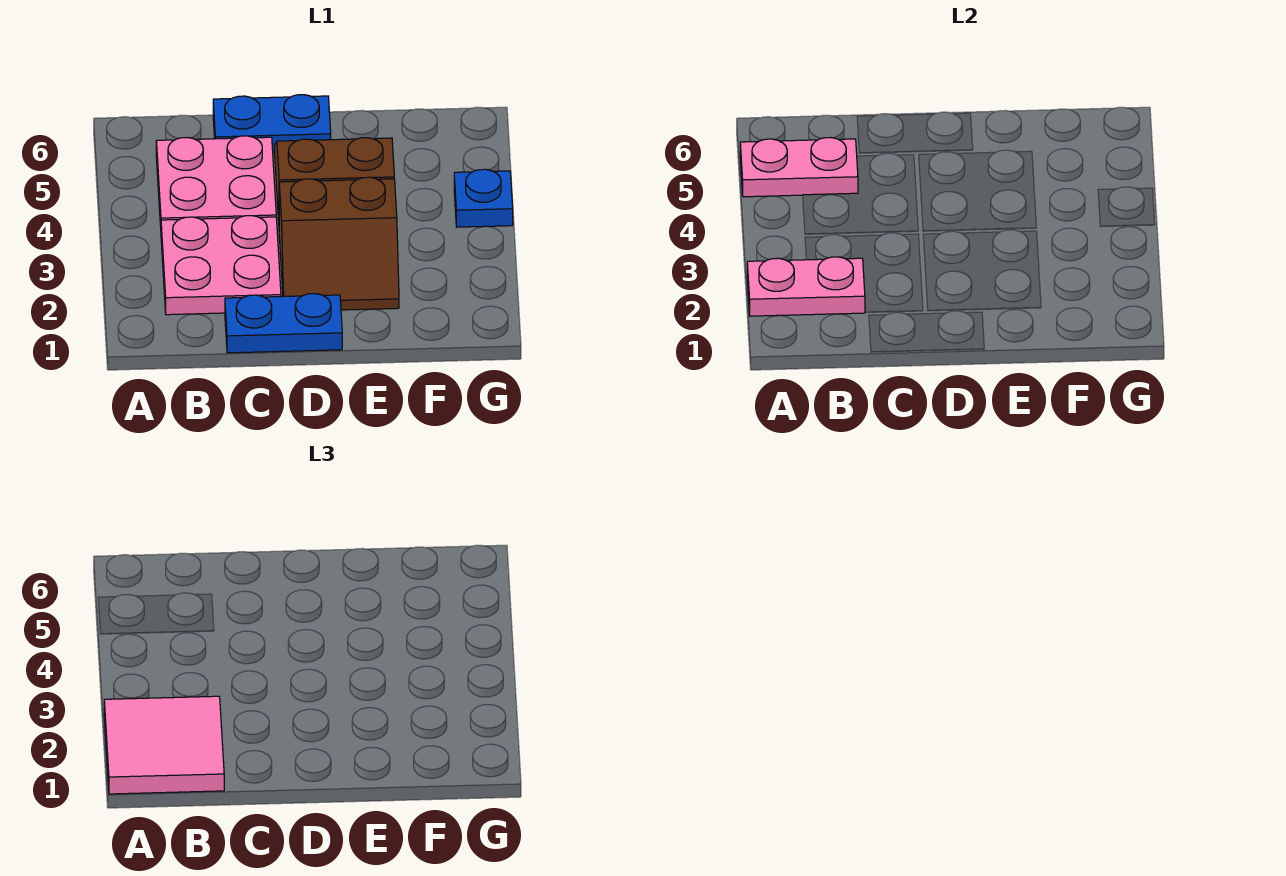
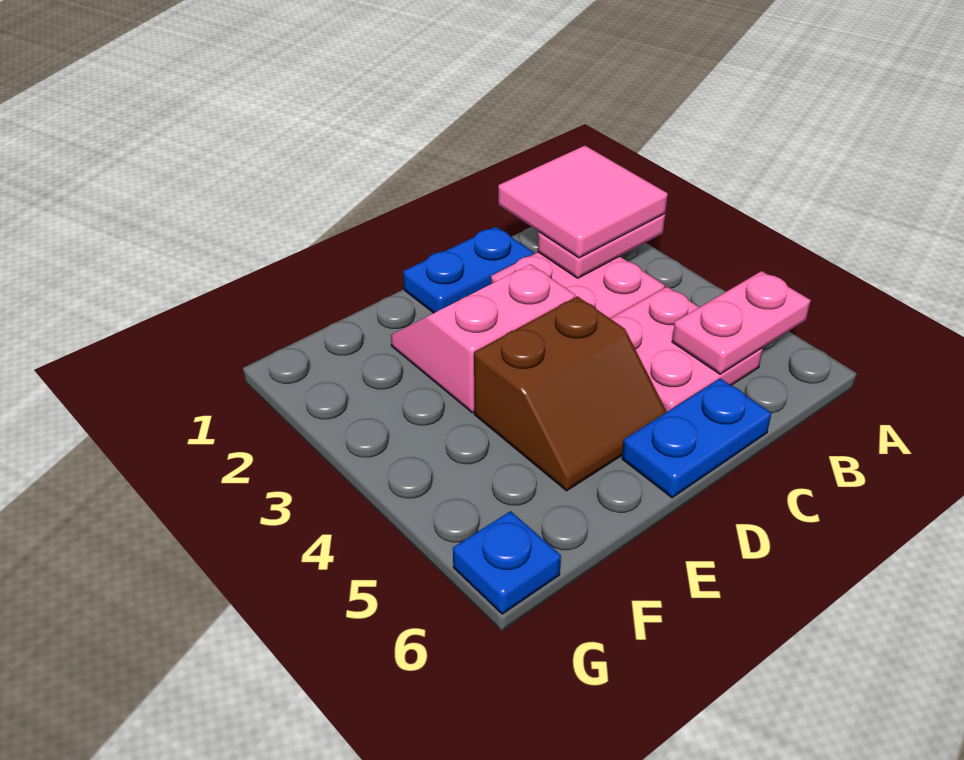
brown 2x2 slope [279,177,399,310] -> pink 2x2 slope [391,264,575,413]
blue 1x1 plate [454,169,513,227] -> blue 1x1 plate moved to [453,511,561,614]

